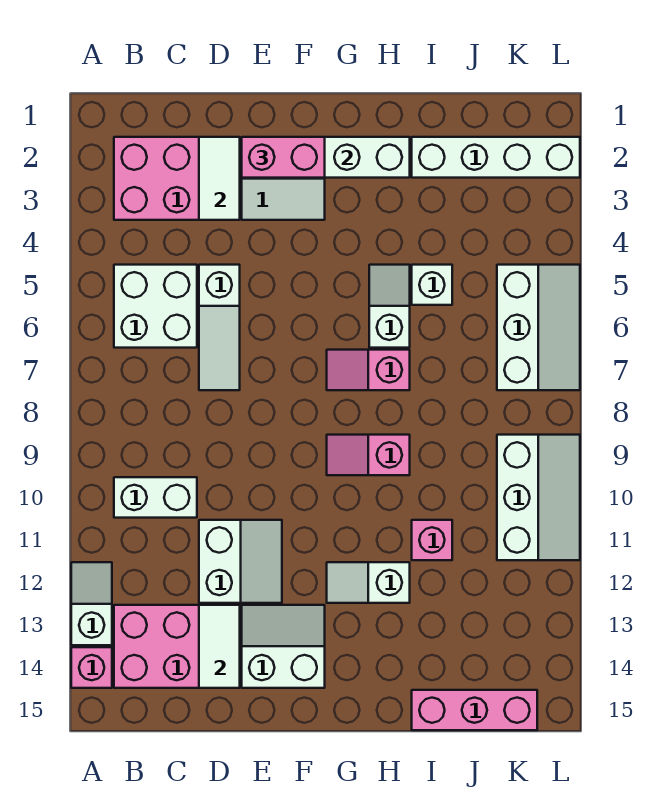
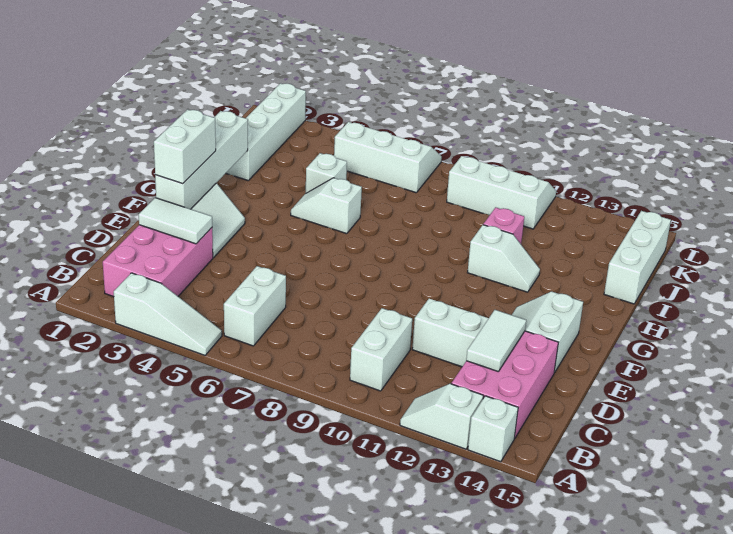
pink 1x1 brick [71,647,112,688] -> white 1x1 brick [468,396,518,462]
white 2x2 brick [114,265,197,348] -> white 1x2 brick [224,266,286,346]
white 1x3 slope [199,265,240,390] -> white 1x3 slope moved to [114,273,222,355]
white 1x2 tile [199,605,240,688] -> white 1x2 tile turned to [466,310,526,372]
pink 1x2 brick [242,137,325,178] -> white 1x2 brick [154,109,216,184]
pink 1x2 slope [327,350,410,390] -> none
pink 1x2 slope [327,435,410,475] -> none
white 1x2 slope [327,562,410,603] -> white 1x2 slope turned to [467,225,540,292]
pink 1x3 brick [412,690,537,730] -> white 1x3 brick [604,211,671,304]

